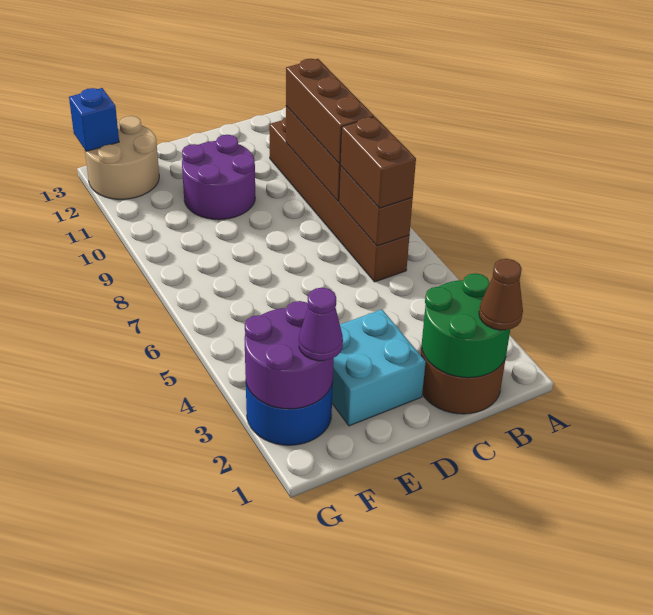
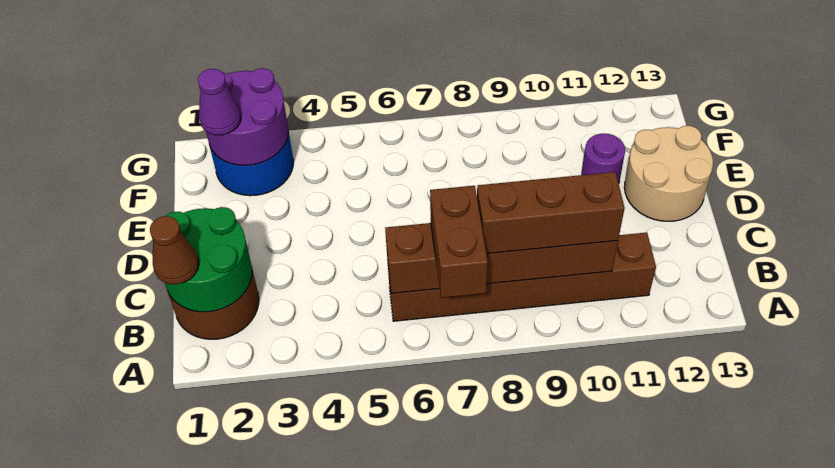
brown 1x2 brick [340,117,416,208] -> brown 1x2 brick turned to [430,186,488,298]
cyan 2x2 brick [332,309,426,426] -> none
purple 2x2 round brick [182,135,255,220] -> purple 1x1 round brick [581,133,625,183]
tan 2x2 round brick [85,116,159,199] -> tan 2x2 round brick moved to [624,126,713,221]
blue 1x1 brick [69,88,119,151] -> none

